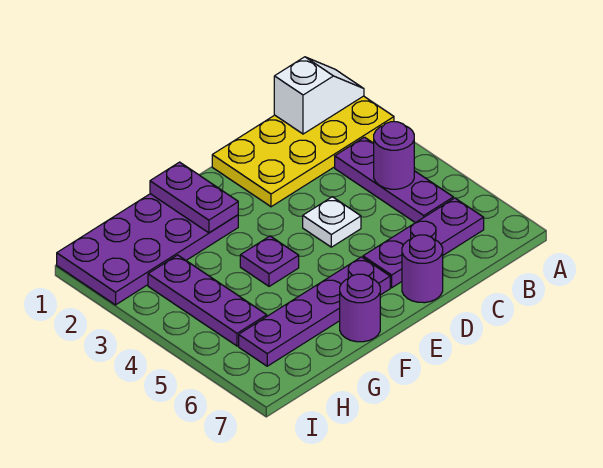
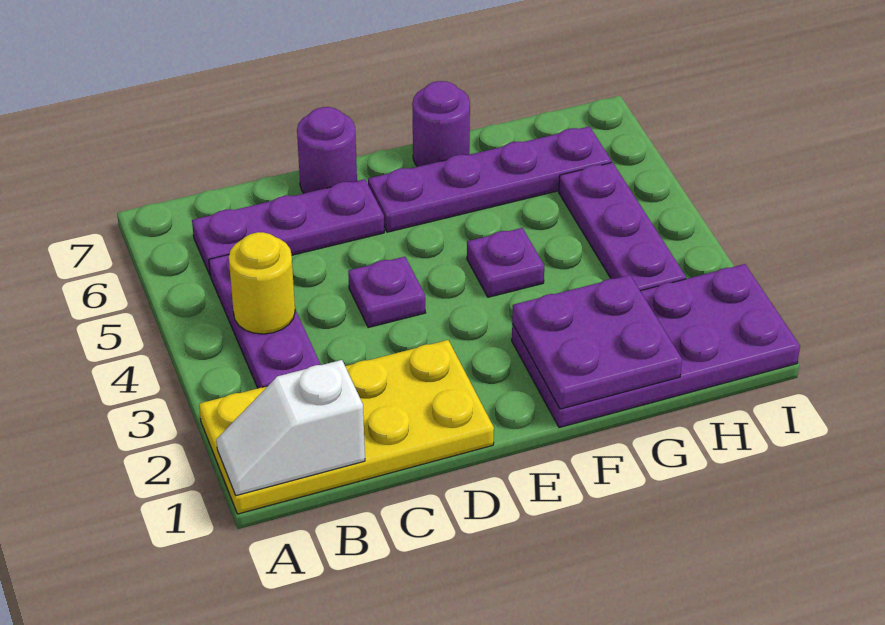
purple 1x1 round brick [373,122,414,189] -> yellow 1x1 round brick [229,232,295,334]
white 1x1 plate [303,197,361,247] -> purple 1x1 plate [348,257,425,328]
purple 1x2 plate [150,162,238,233] -> purple 2x2 plate [512,275,682,409]

